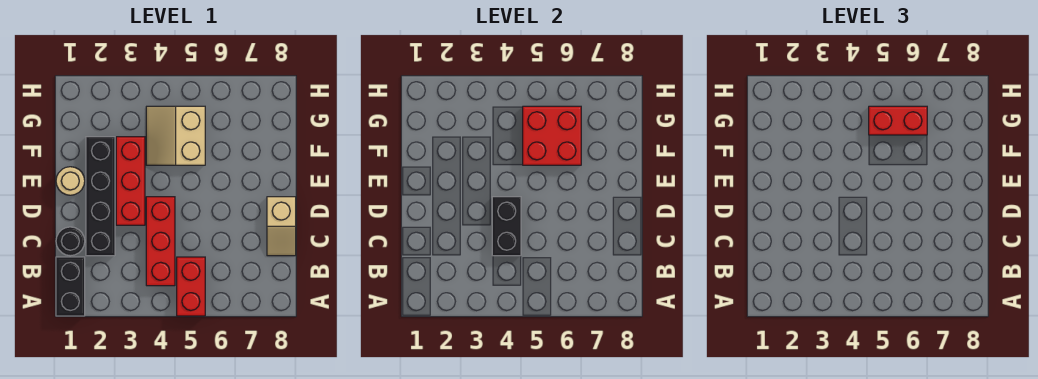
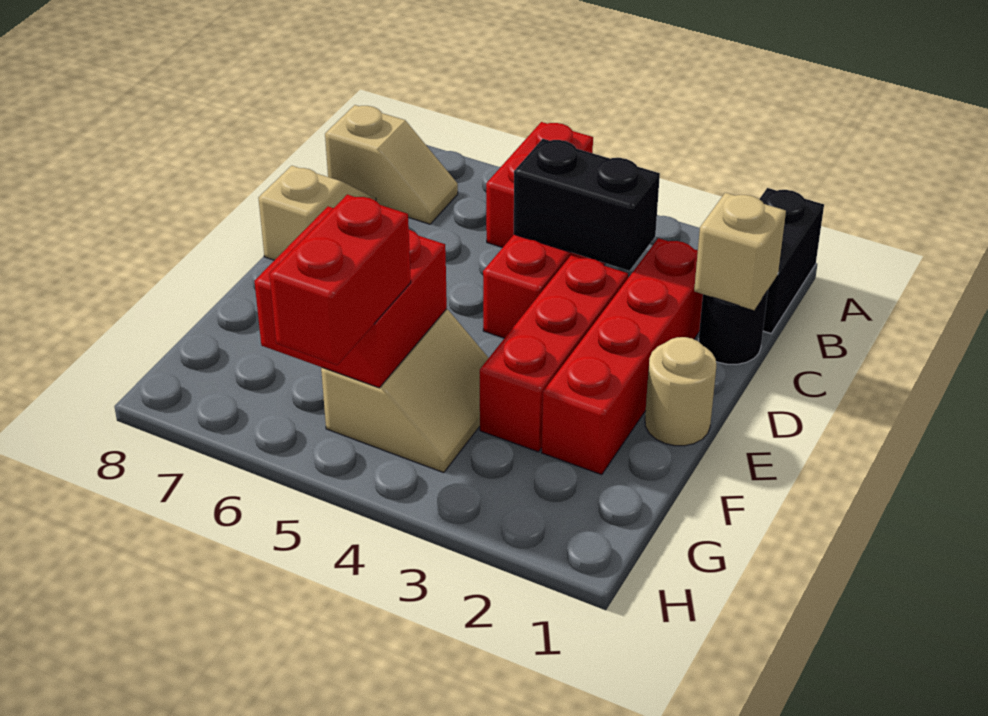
none -> tan 1x2 slope [325,105,458,224]
none -> tan 1x1 brick [694,193,786,310]
black 1x4 brick [86,137,115,256] -> red 1x4 brick [542,238,703,475]
black 1x2 brick [492,197,521,256] -> black 1x2 brick turned to [514,139,660,271]
red 1x2 brick [869,106,927,135] -> red 1x2 brick turned to [269,194,411,365]

